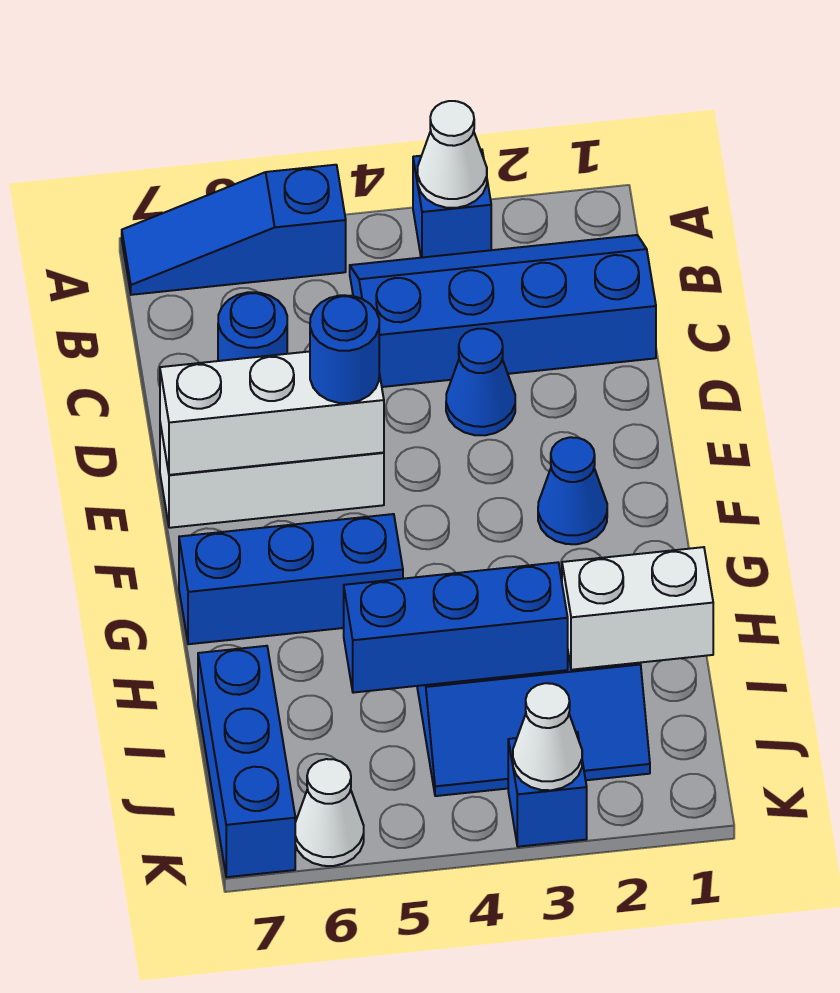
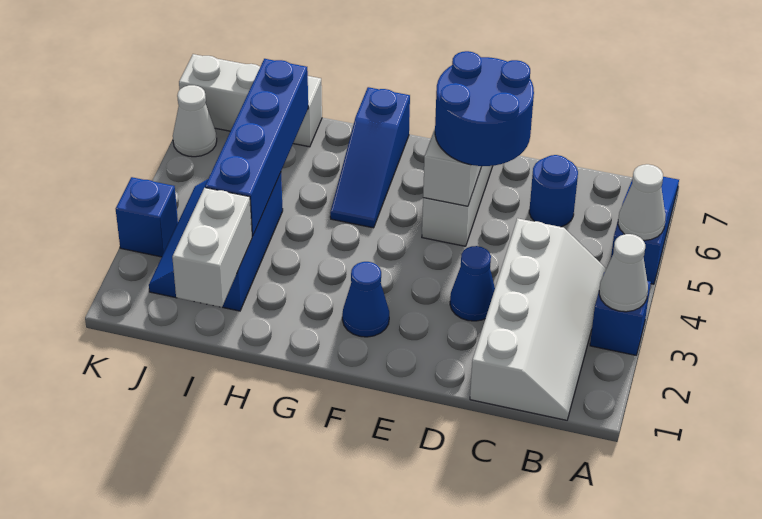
blue 2x4 slope [350,235,656,387] -> white 2x4 slope [470,218,606,420]
blue 1x1 round brick [310,295,379,403] -> blue 2x2 round brick [435,51,534,166]
blue 1x3 brick [179,514,403,644] -> blue 1x3 slope [330,87,410,228]
blue 1x3 brick [344,562,568,693] -> blue 1x4 brick [205,59,308,236]
blue 1x3 brick [198,646,295,877] -> white 1x3 brick [179,54,322,147]
white 1x1 cone [513,683,582,790] -> white 1x1 cone moved to [618,164,665,240]

